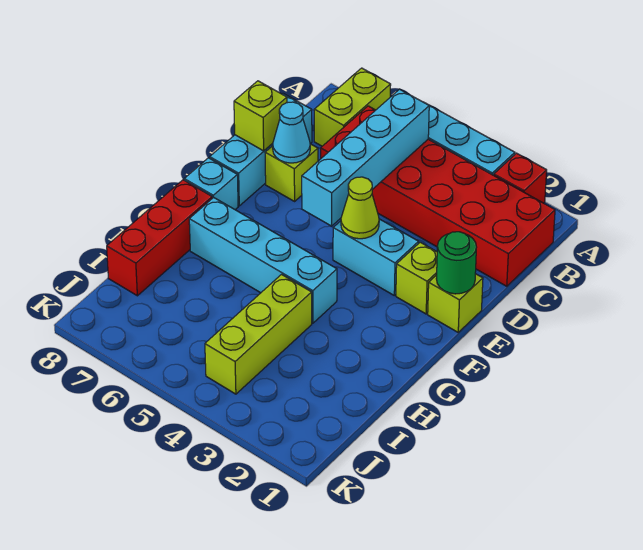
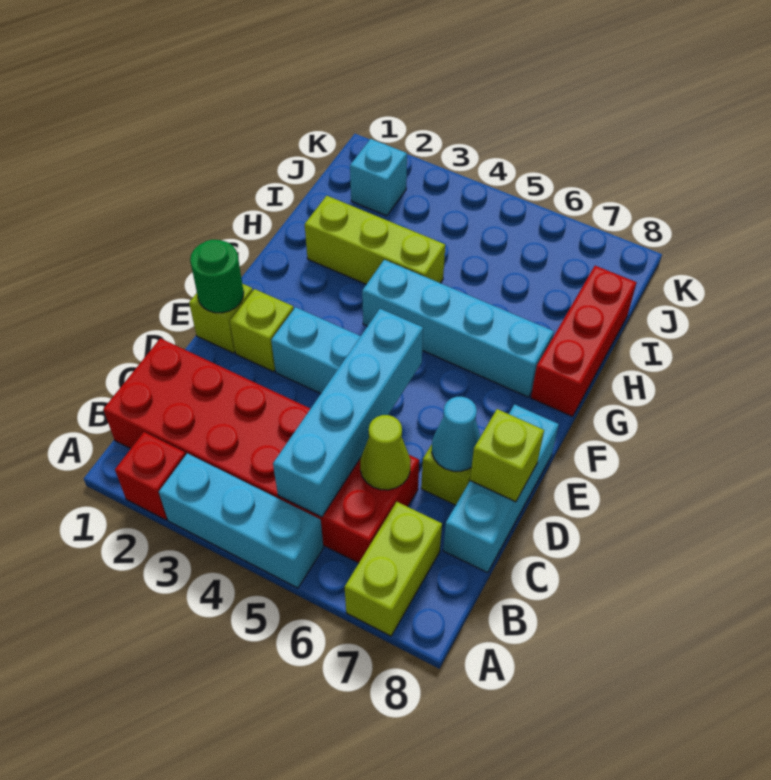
lime 1x1 cone [341,177,379,239] -> lime 1x1 cone moved to [360,415,411,490]
cyan 1x1 brick [184,158,238,210] -> cyan 1x1 brick moved to [350,139,407,216]
lime 1x3 brick [205,274,312,394] -> lime 1x3 brick turned to [305,196,445,284]

